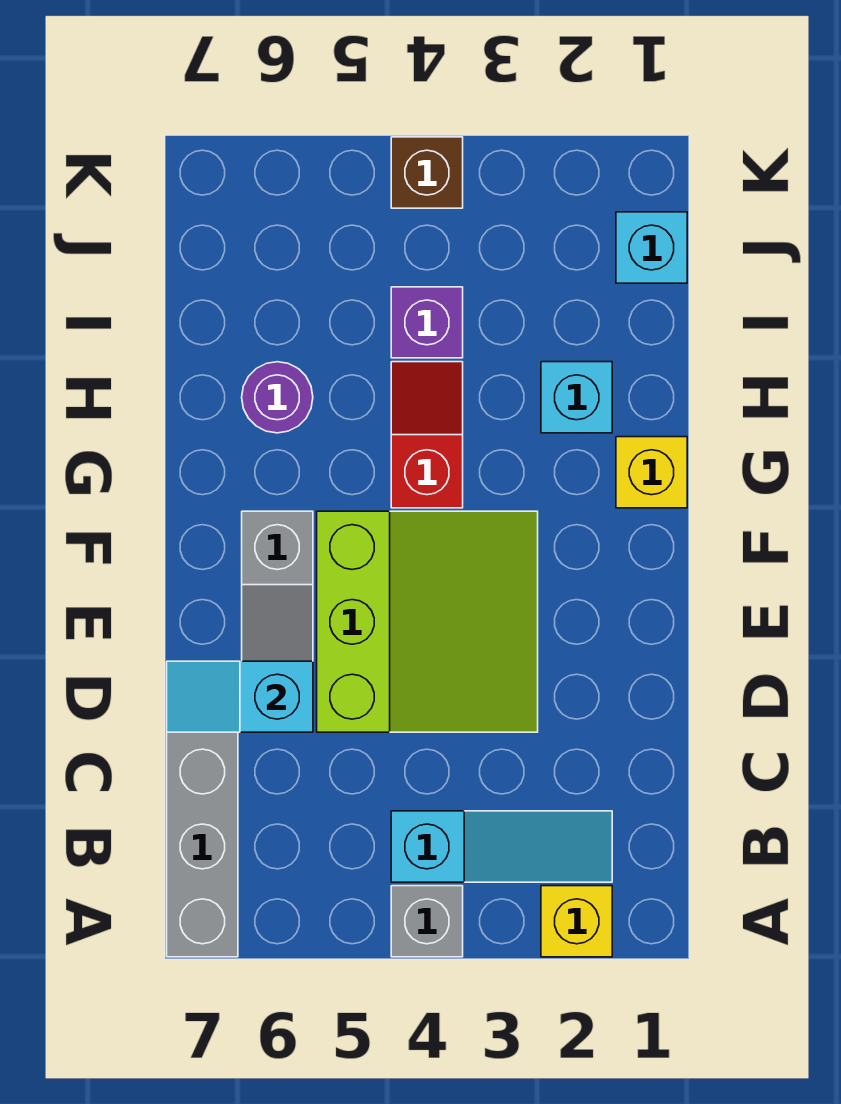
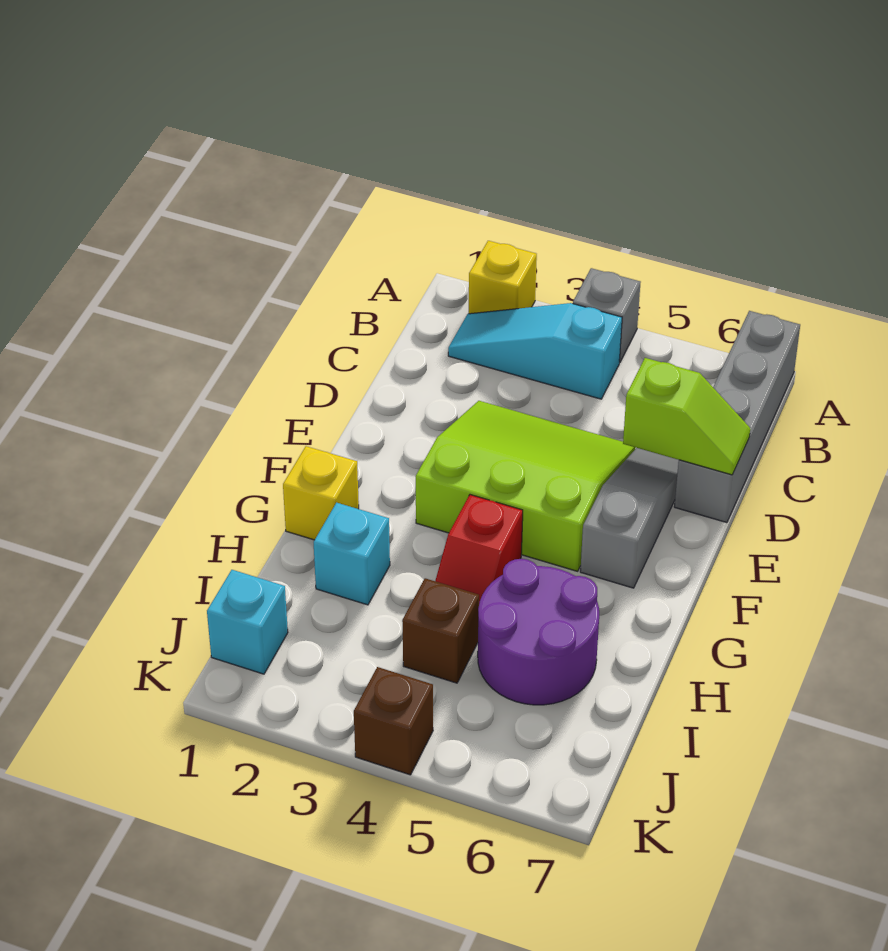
lime 3x3 slope [317,511,538,732] -> lime 3x3 slope turned to [415,401,636,571]
cyan 1x2 slope [167,661,313,732] -> lime 1x2 slope [623,358,750,475]
purple 1x1 round brick [242,362,313,433] -> purple 2x2 round brick [478,559,599,705]
purple 1x1 brick [391,287,463,358] -> brown 1x1 brick [402,578,479,683]

